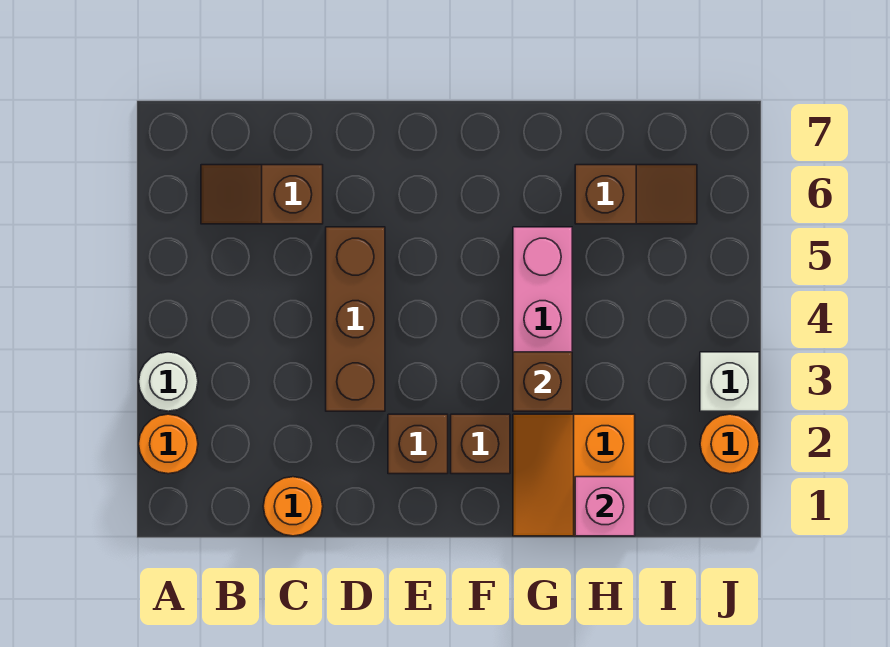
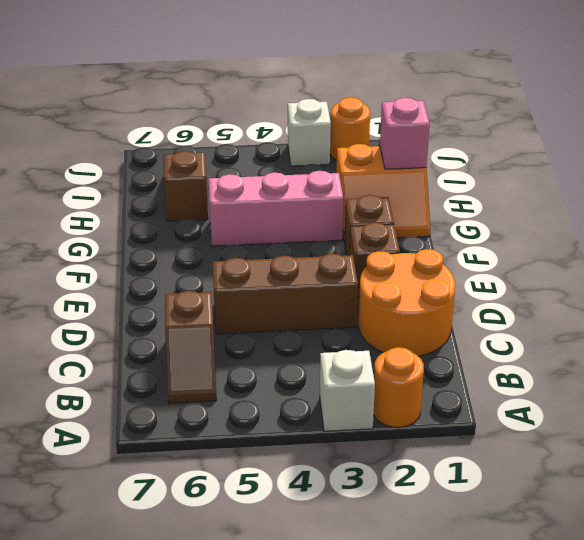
white 1x1 round brick [139,352,198,411] -> white 1x1 brick [320,350,375,431]
orange 1x1 round brick [263,477,323,536] -> orange 2x2 round brick [359,249,455,356]
brown 1x1 brick [513,352,572,411] -> none

